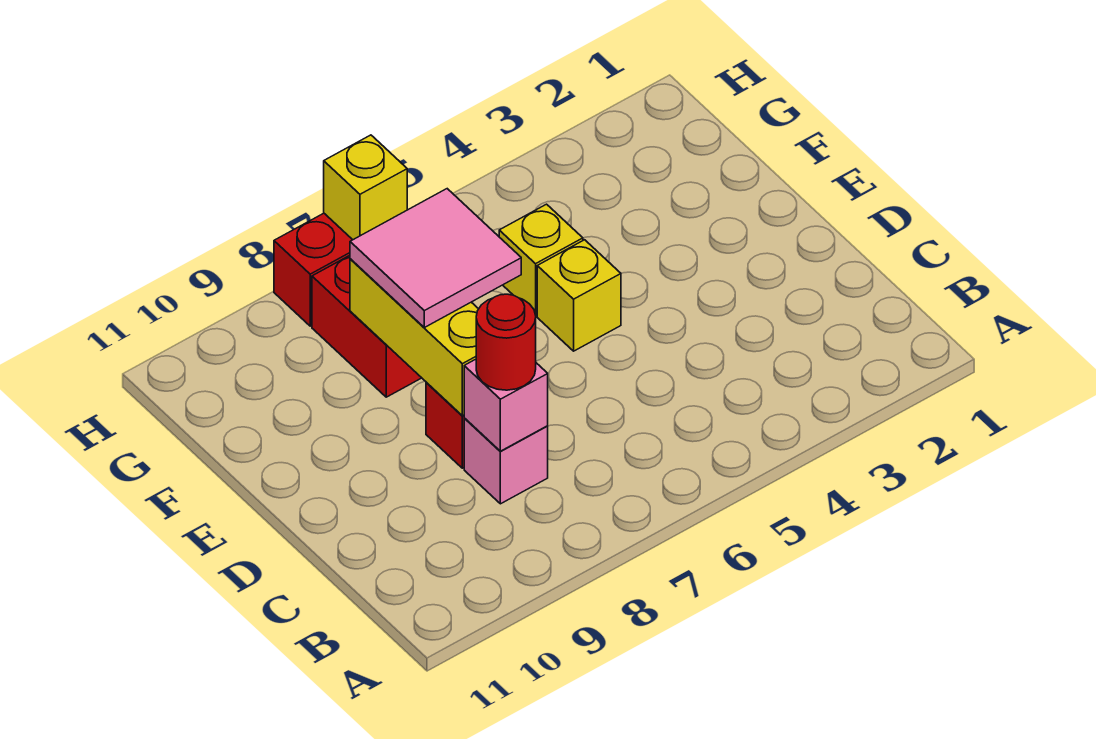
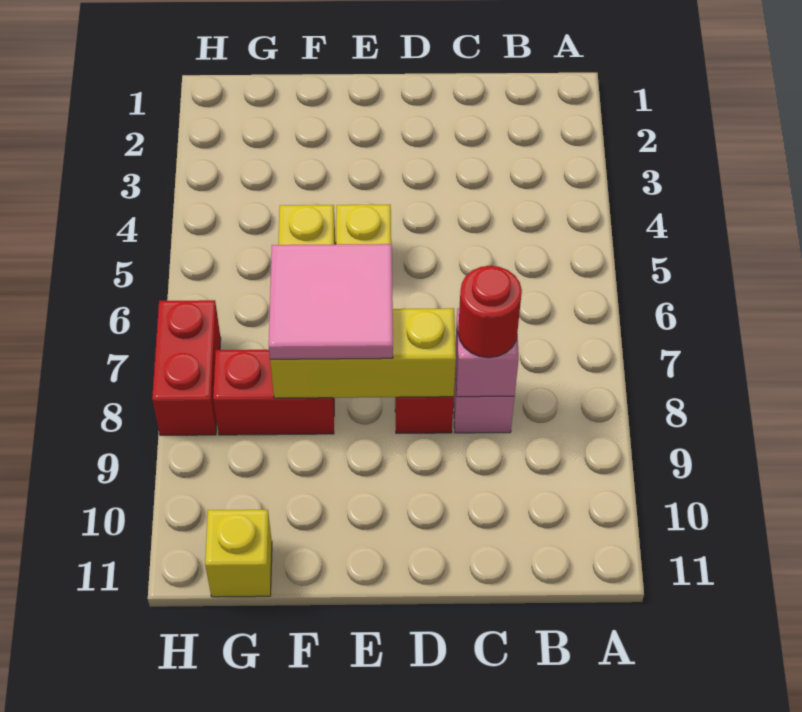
yellow 1x1 brick [324,135,407,240] -> yellow 1x1 brick moved to [205,510,272,597]

